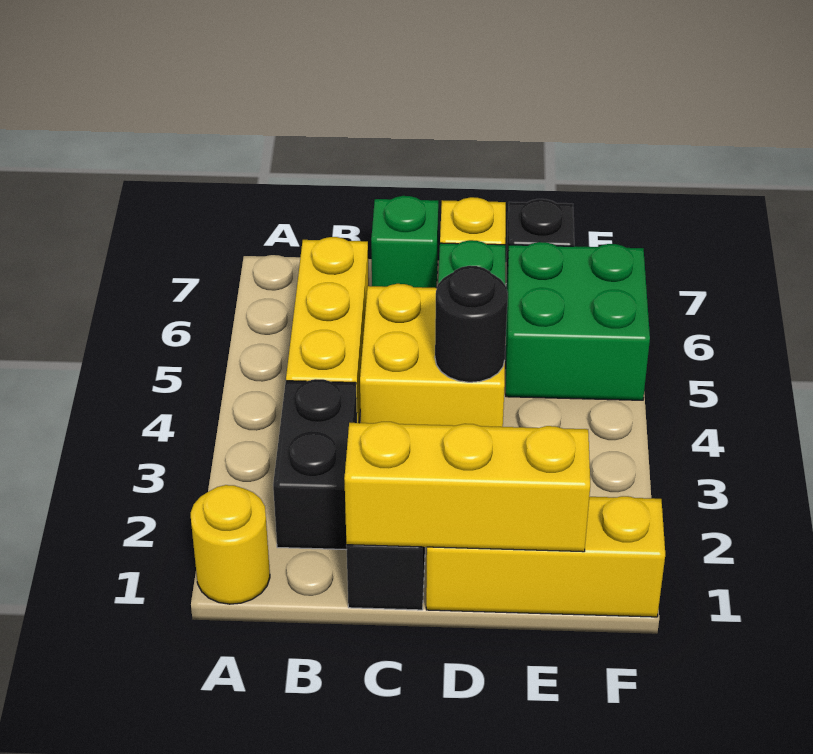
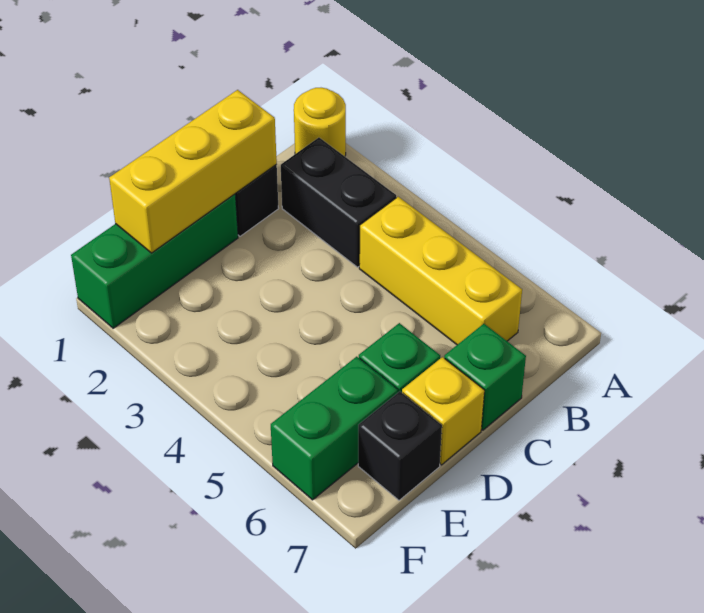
yellow 2x2 brick [360,284,505,427] -> none
yellow 1x3 brick [426,496,665,617] -> green 1x3 brick [71,194,238,328]
black 1x1 round brick [435,266,508,382] -> none
green 2x2 brick [506,242,650,400] -> green 1x2 brick [271,357,398,500]

